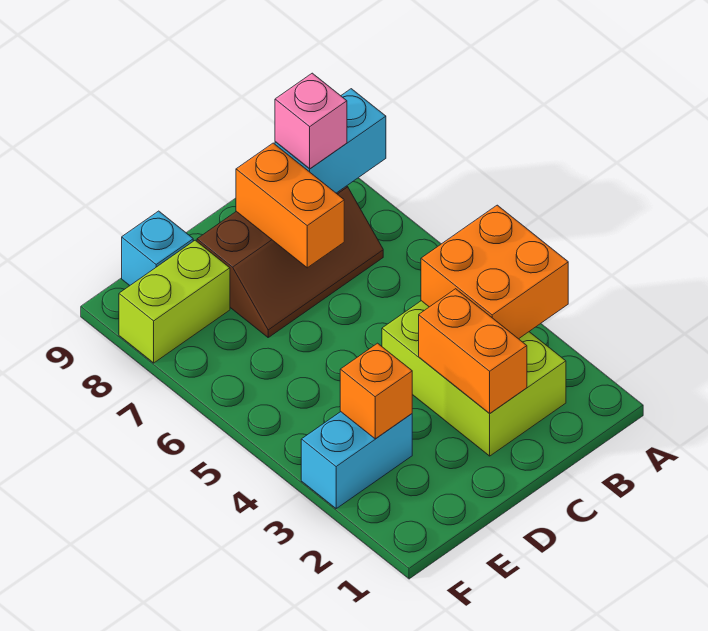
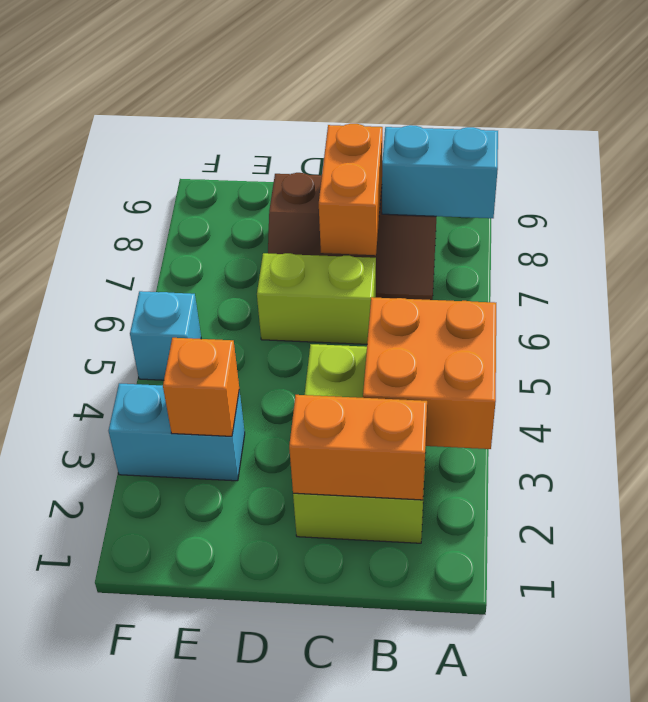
pink 1x1 brick [275,73,347,169] -> none
orange 1x2 brick [419,289,527,414] -> orange 1x2 brick turned to [289,395,427,500]
lime 1x2 brick [119,240,230,363] -> lime 1x2 brick moved to [257,253,376,344]
cyan 1x1 brick [122,211,193,285] -> cyan 1x1 brick moved to [130,291,201,380]

